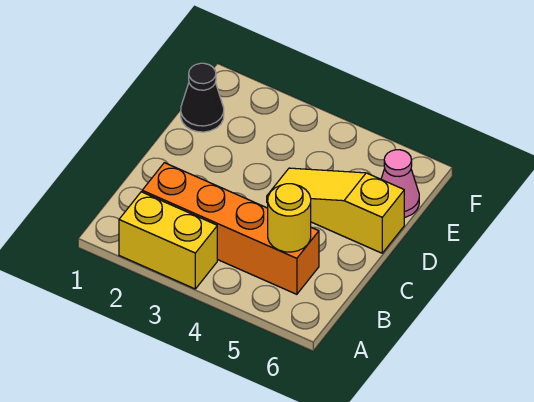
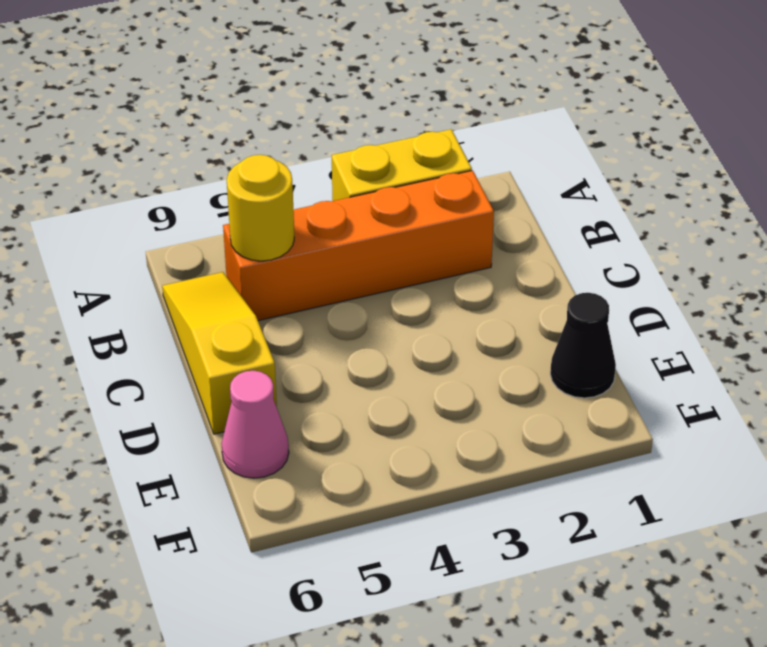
yellow 1x3 slope [267,168,404,253] -> yellow 1x3 slope turned to [162,272,277,434]

